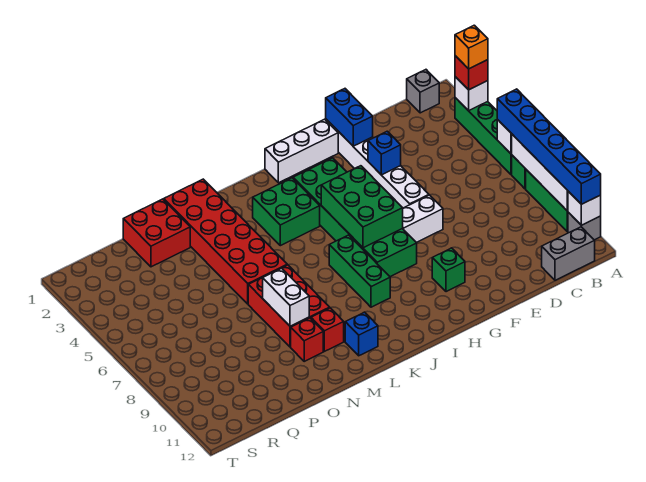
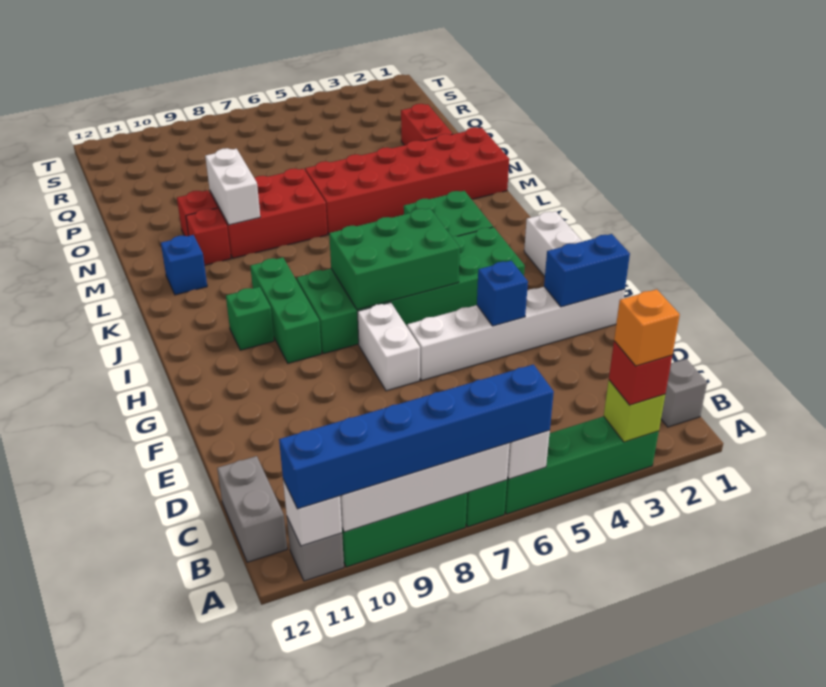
white 1x1 brick [455,77,488,111] -> lime 1x1 brick [604,380,665,442]
green 1x1 brick [432,248,465,292] -> green 1x1 brick moved to [226,287,274,350]
green 1x3 brick [329,235,390,307] -> green 1x3 brick turned to [250,257,321,363]
white 1x2 brick [263,268,309,326] -> white 1x2 brick turned to [205,148,260,225]
red 2x2 brick [123,199,190,267] -> red 1x2 brick [401,104,452,145]

